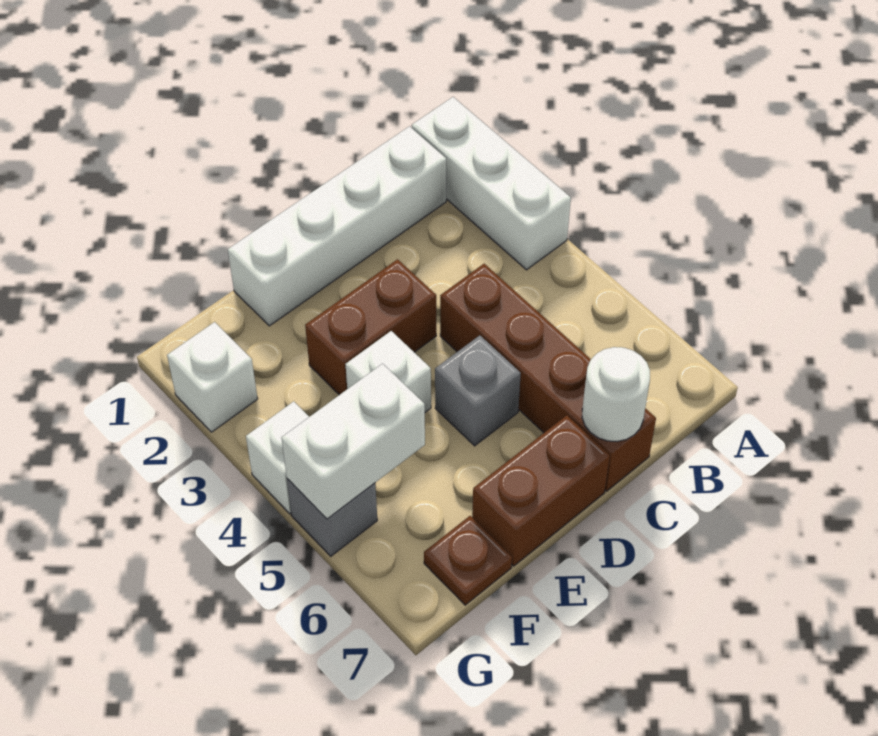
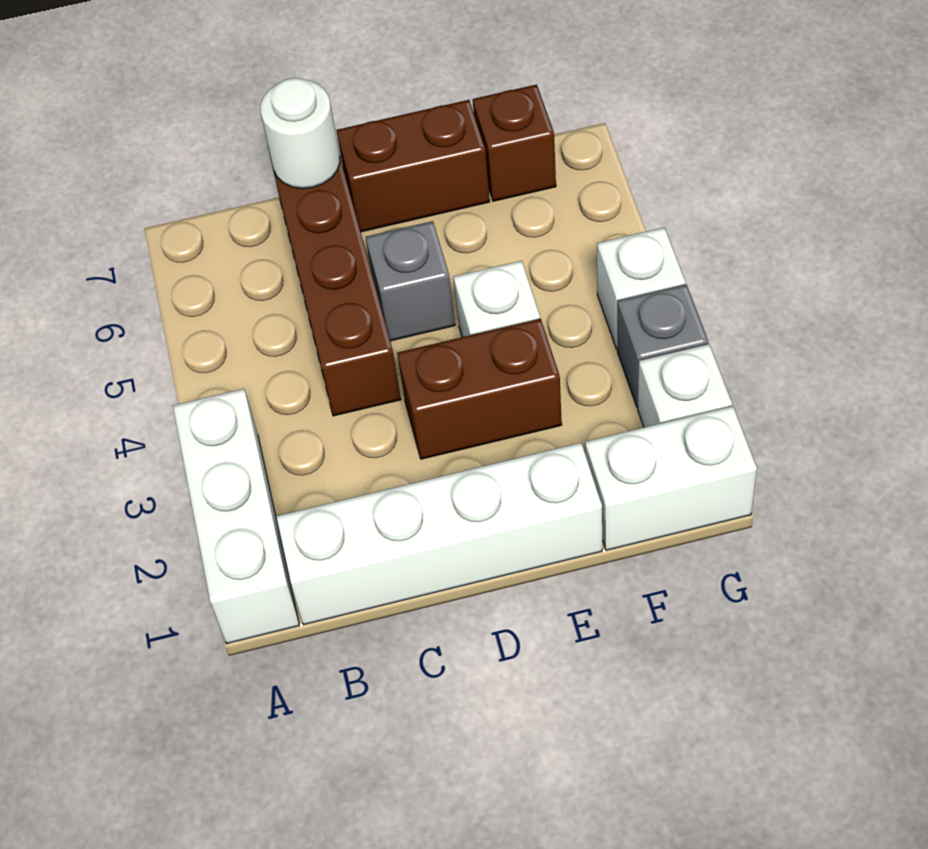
white 1x2 brick [282,364,425,519] -> white 1x2 brick moved to [585,406,757,550]
brown 1x1 plate [424,516,512,605] -> brown 1x1 brick [473,84,556,201]
grey 1x1 brick [287,479,377,556] -> grey 1x1 brick moved to [617,285,708,407]

